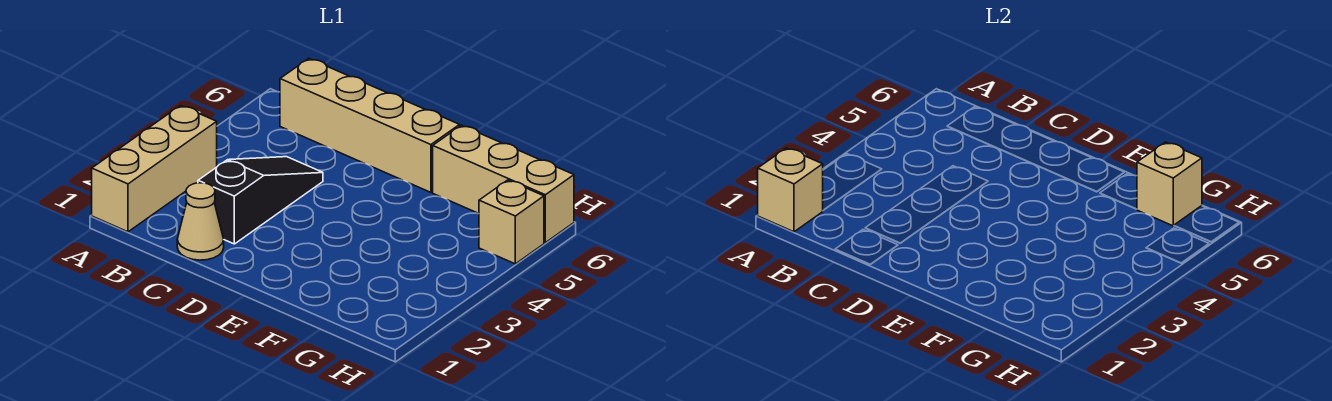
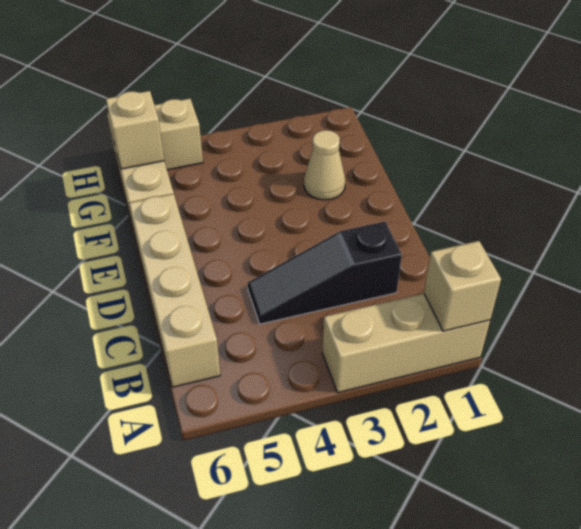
tan 1x1 cone [177,183,224,260] -> tan 1x1 cone moved to [304,130,345,200]

